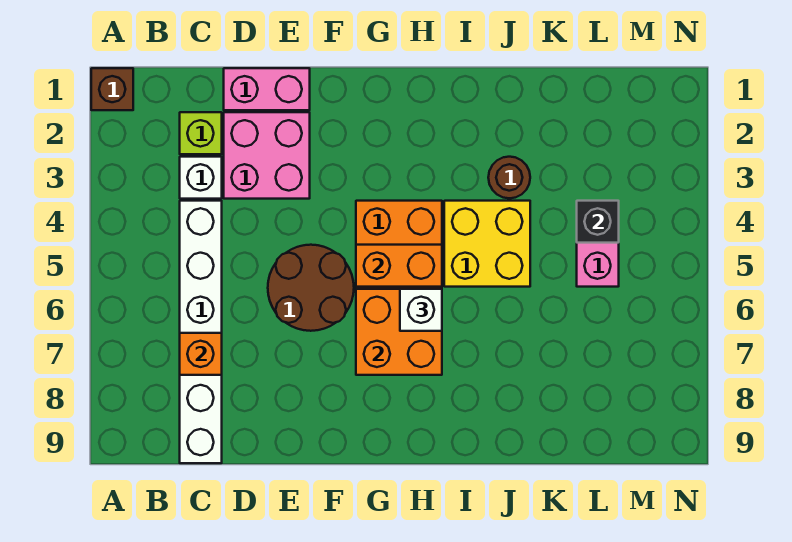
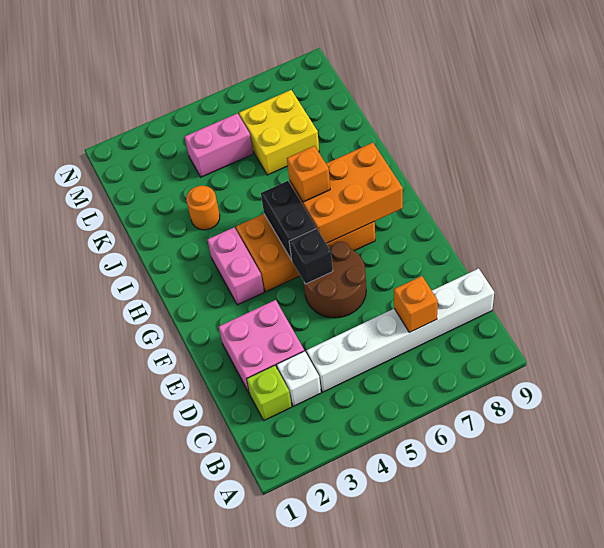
brown 1x1 brick [91,68,133,110] -> none
pink 1x2 brick [224,68,310,110] -> pink 1x2 brick moved to [208,228,264,305]
orange 1x2 brick [356,245,442,287] -> black 1x2 brick [261,181,316,260]
orange 2x2 brick [356,289,442,375] -> orange 2x3 brick [290,143,403,244]
white 1x1 brick [400,289,442,331] -> orange 1x1 brick [287,146,330,202]
yellow 2x2 brick [444,201,530,287] -> yellow 2x2 brick moved to [239,90,319,175]
brown 1x1 round brick [488,157,530,198] -> orange 1x1 round brick [186,186,220,230]
black 1x1 brick [577,201,619,243] -> black 1x1 brick moved to [289,228,333,284]

